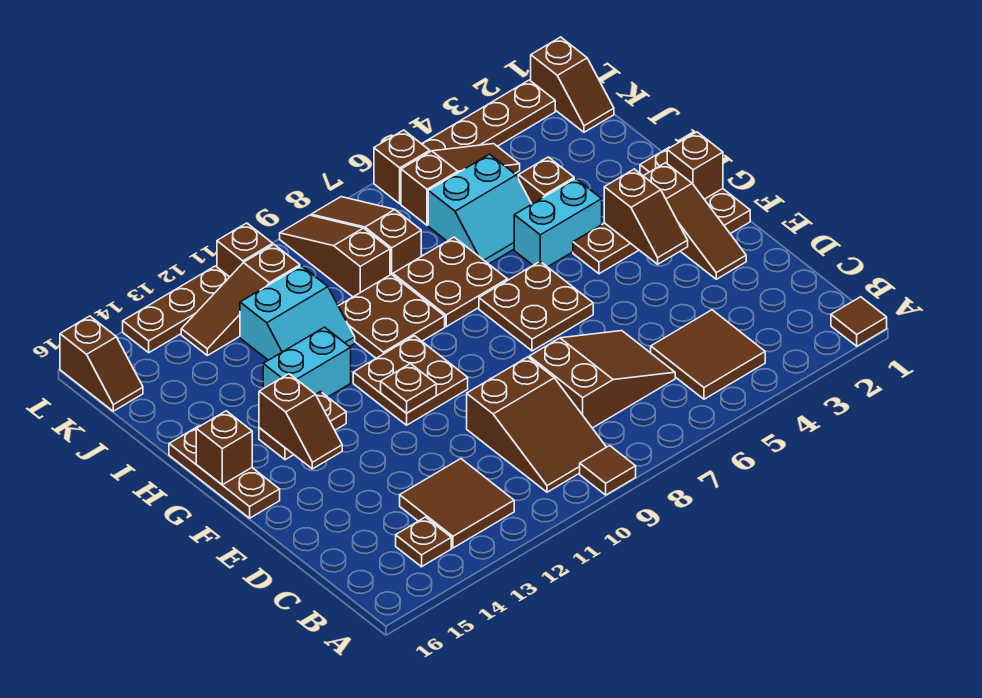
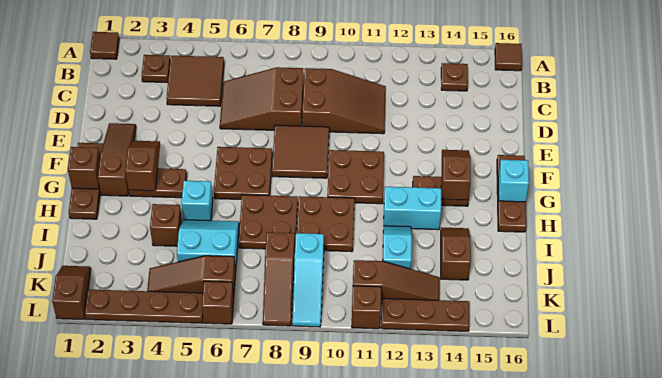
brown 1x1 tile [580,446,636,495] -> brown 1x1 tile moved to [495,43,522,71]
brown 2x3 slope [467,357,606,492] -> brown 2x3 slope turned to [302,68,386,134]
brown 2x2 tile [400,459,514,548] -> brown 2x2 tile moved to [272,125,329,178]
brown 1x1 plate [381,364,436,413] -> brown 1x1 plate moved to [142,55,170,83]
brown 1x1 brick [196,411,252,485] -> cyan 1x1 brick [498,160,529,202]
cyan 1x2 brick [514,179,602,267] -> cyan 1x1 brick [181,181,213,221]
cyan 2x2 slope [240,266,355,360] -> cyan 1x2 slope [383,226,412,269]
brown 1x3 slope [280,215,390,297] -> cyan 1x3 slope [292,233,324,327]
brown 1x2 slope [60,316,143,411] -> brown 1x2 slope moved to [441,227,471,280]

